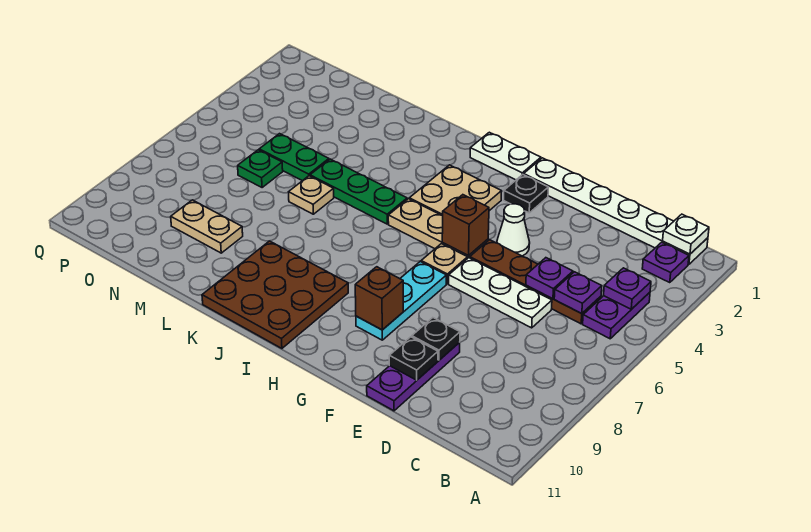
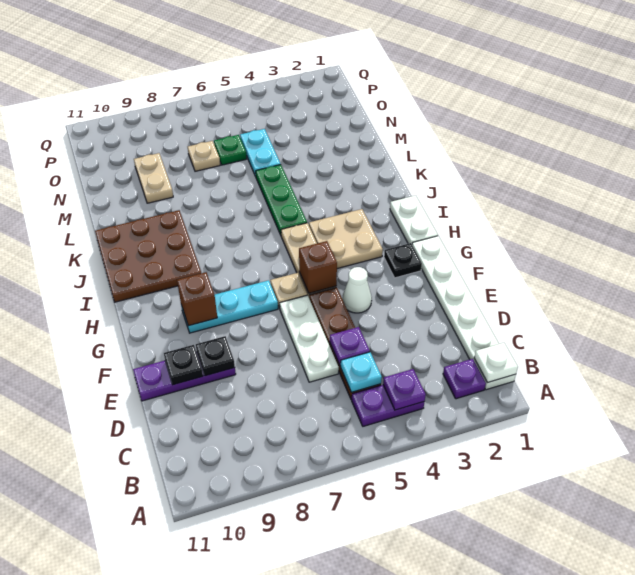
purple 1x1 plate [554,272,602,314] -> cyan 1x1 plate [341,352,382,392]
tan 1x1 plate [289,176,334,214] -> tan 1x1 plate moved to [188,141,220,171]
green 1x2 plate [259,134,329,181] -> cyan 1x2 plate [240,129,281,176]

